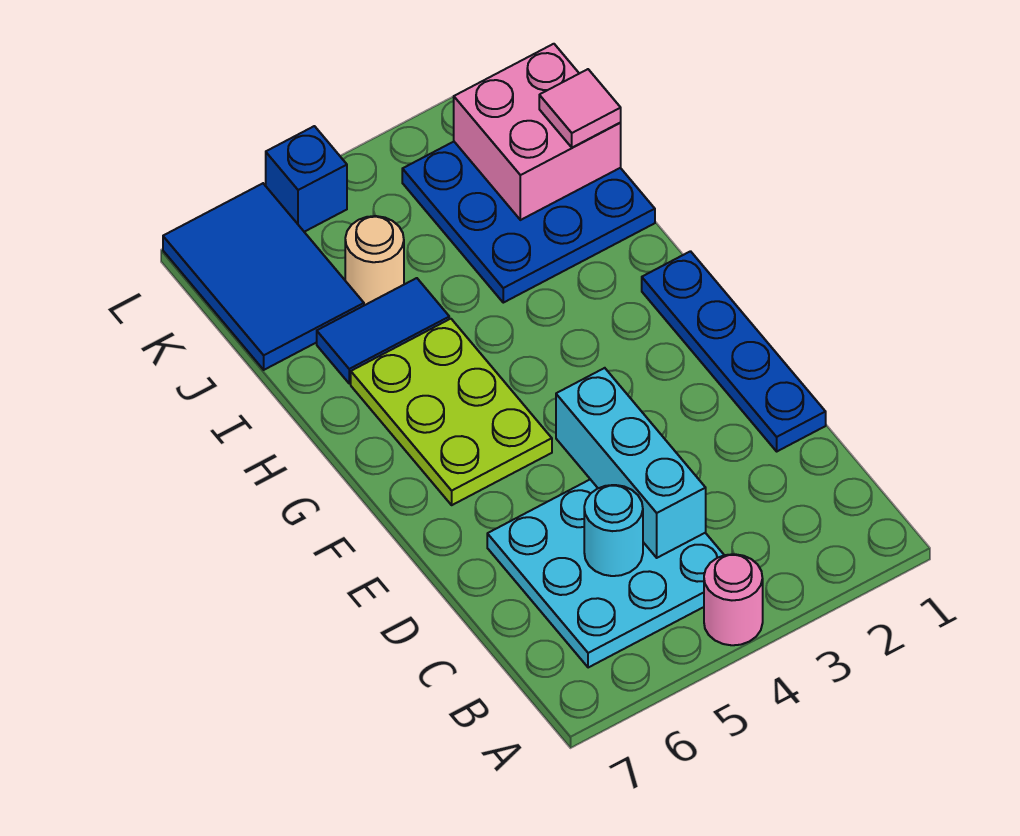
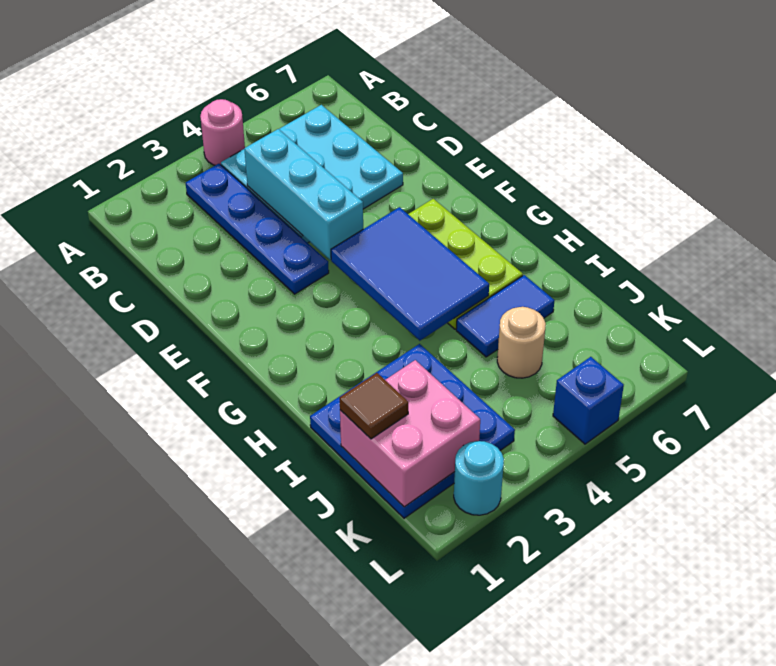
cyan 1x1 round brick [584,485,643,576] -> cyan 1x1 round brick moved to [454,441,504,515]
blue 1x4 plate [642,251,826,451] -> blue 1x4 plate moved to [186,164,329,294]
pink 1x1 tile [539,69,621,148] -> brown 1x1 tile [340,373,408,439]
blue 2x3 tile [163,183,364,370] -> blue 2x3 tile moved to [331,207,489,341]

